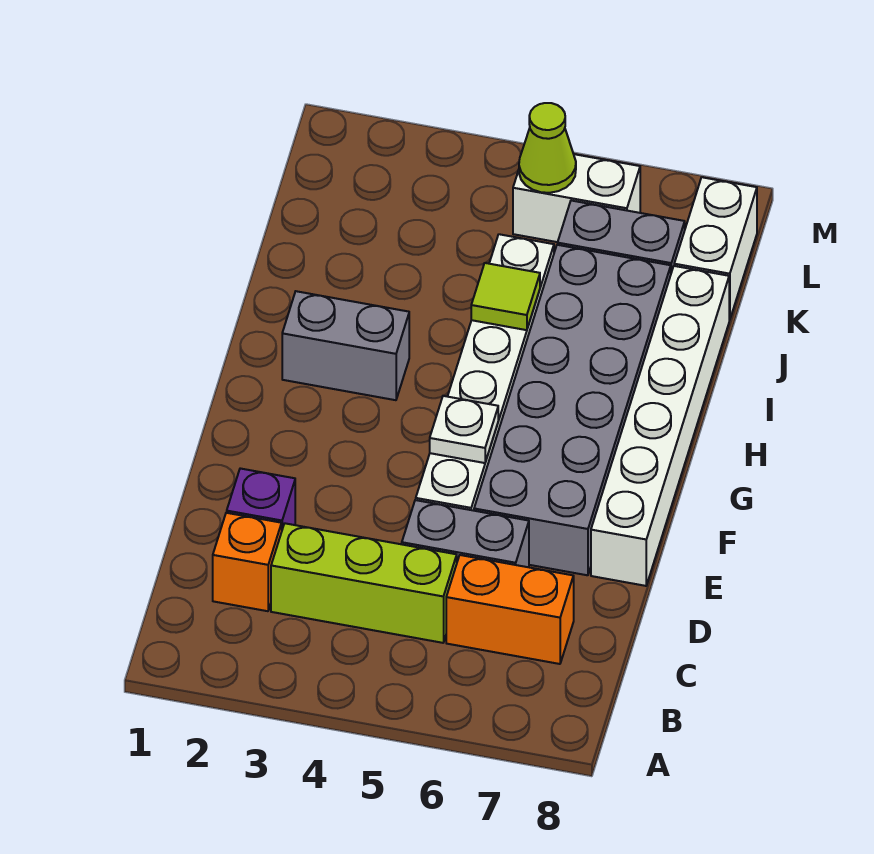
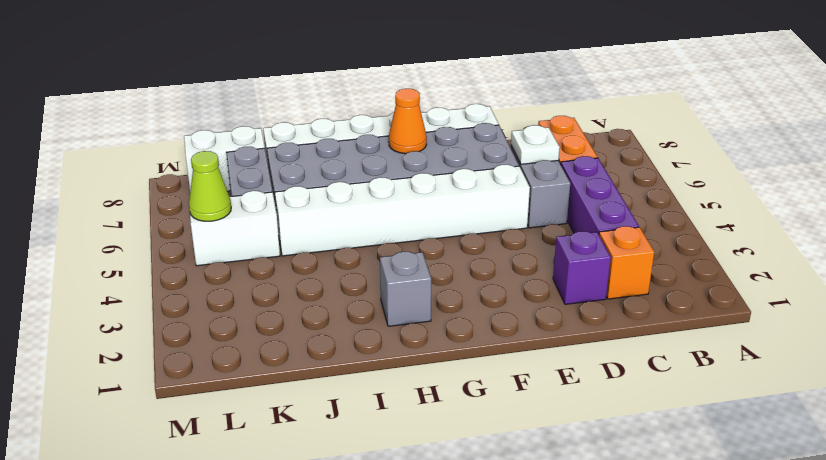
lime 1x3 brick [271,523,457,643] -> purple 1x3 brick [561,156,639,234]
white 1x1 plate [430,396,498,463] -> white 1x1 plate moved to [511,125,560,164]
none -> orange 1x1 cone [389,89,427,154]
grey 1x2 brick [282,291,409,400] -> grey 1x1 brick [380,251,431,326]
lime 1x1 tile [471,263,540,330] -> none
white 1x2 brick [513,154,640,242] -> white 1x2 brick turned to [190,191,280,266]

